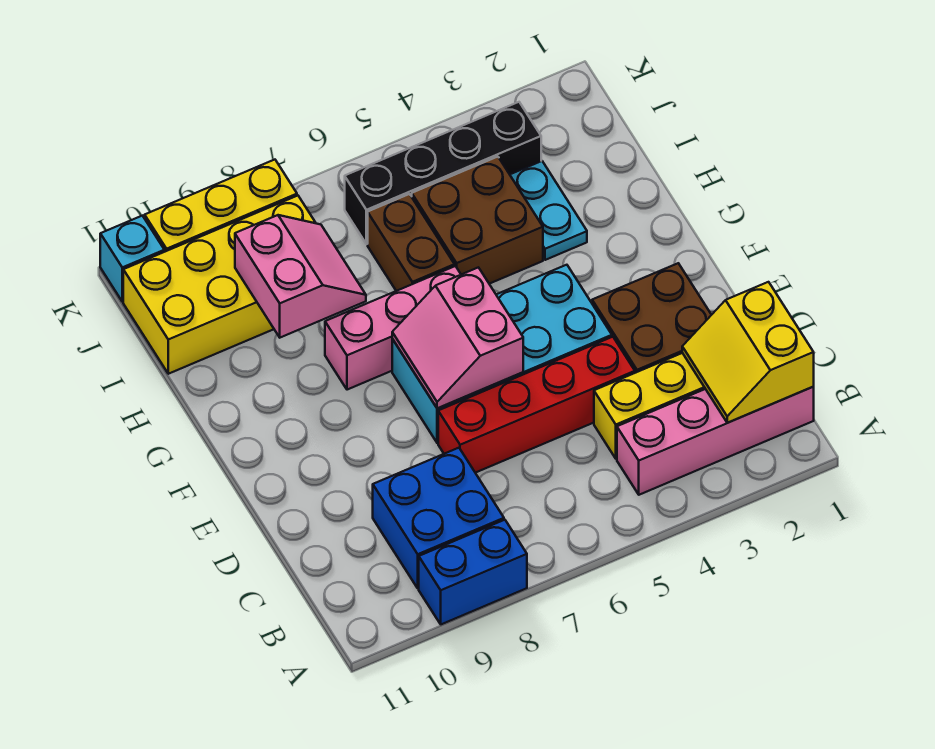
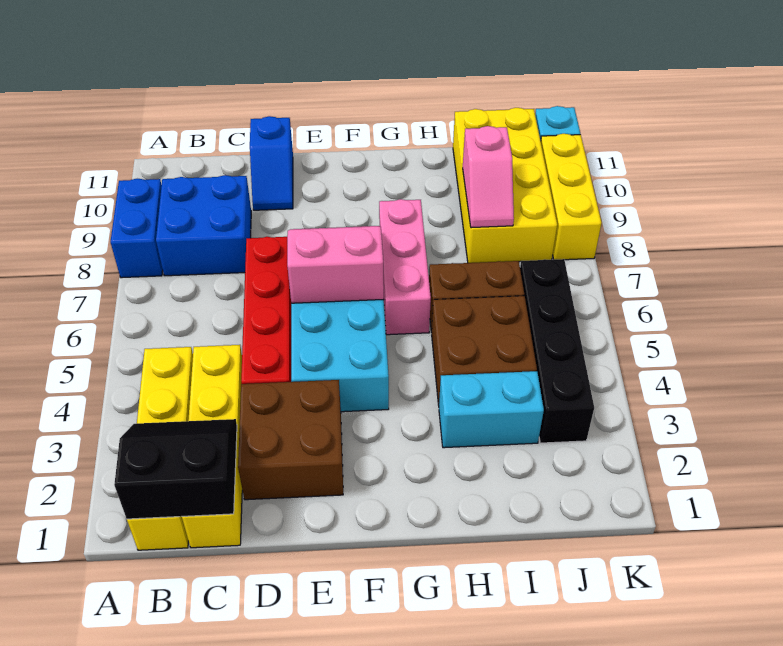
pink 1x4 brick [617,387,814,495] -> yellow 1x4 brick [127,347,193,550]
yellow 2x2 slope [682,282,814,423] -> black 2x2 slope [114,419,237,519]
none -> blue 1x2 slope [250,116,293,210]
cyan 1x2 plate [510,161,587,260] -> cyan 1x2 brick [439,371,544,448]
pink 2x2 slope [235,215,366,338] -> pink 1x2 slope [463,126,514,228]

